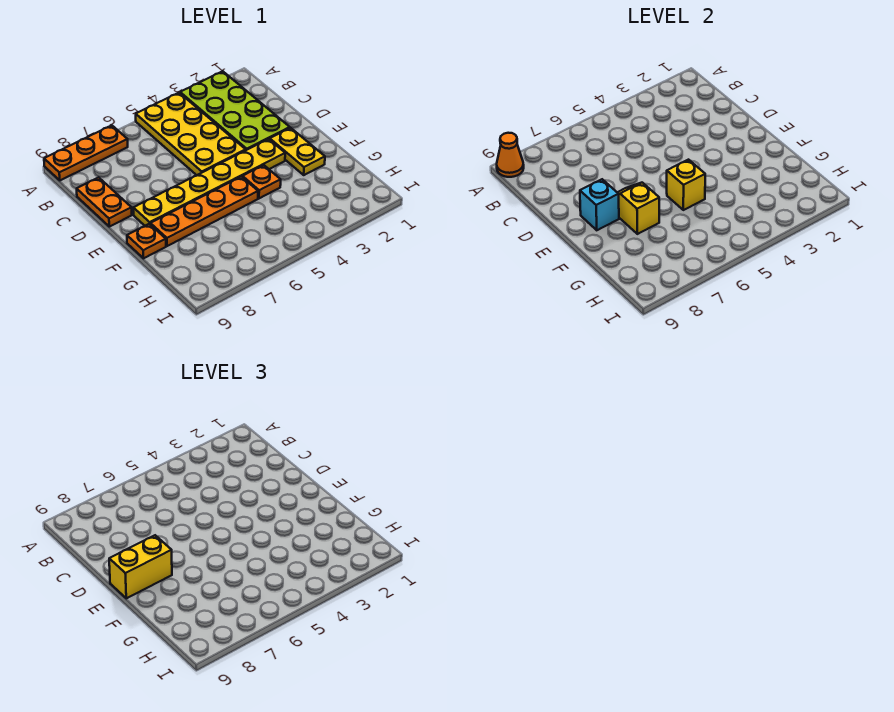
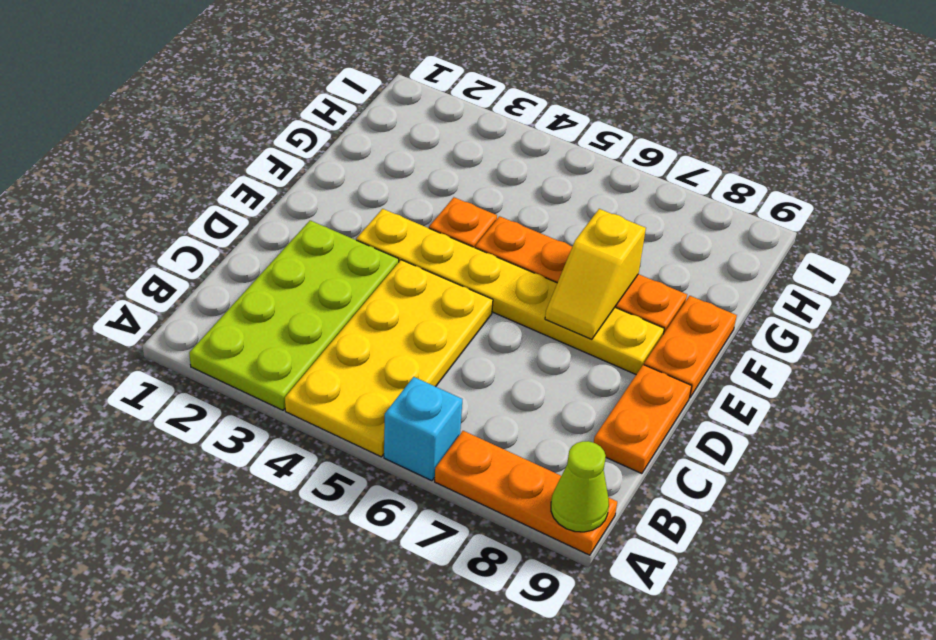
orange 1x1 cone [497,133,524,177] -> lime 1x1 cone [551,441,609,532]
yellow 1x2 plate [270,128,325,175] -> none
cyan 1x1 brick [580,179,619,230] -> cyan 1x1 brick moved to [384,377,462,481]
yellow 1x2 brick [109,535,172,598] -> none
yellow 1x1 brick [667,160,705,210] -> none
orange 1x1 plate [127,224,166,258] -> orange 1x2 plate [644,296,737,398]

